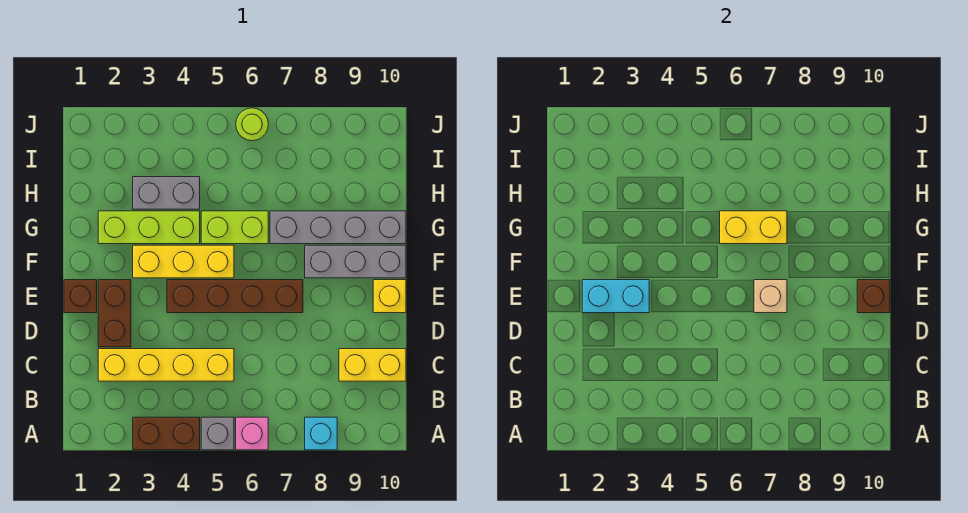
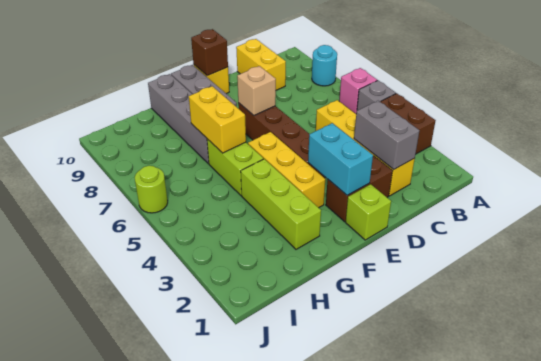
cyan 1x1 brick [305,417,337,450] -> cyan 1x1 round brick [312,45,337,86]
brown 1x1 brick [64,280,97,313] -> lime 1x1 brick [346,184,391,240]
grey 1x2 brick [133,177,200,209] -> grey 1x2 brick moved to [354,101,420,170]

